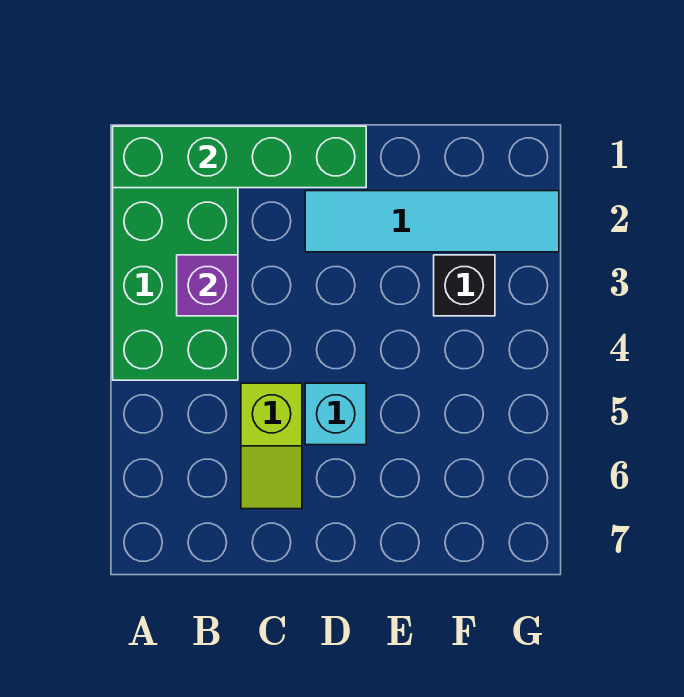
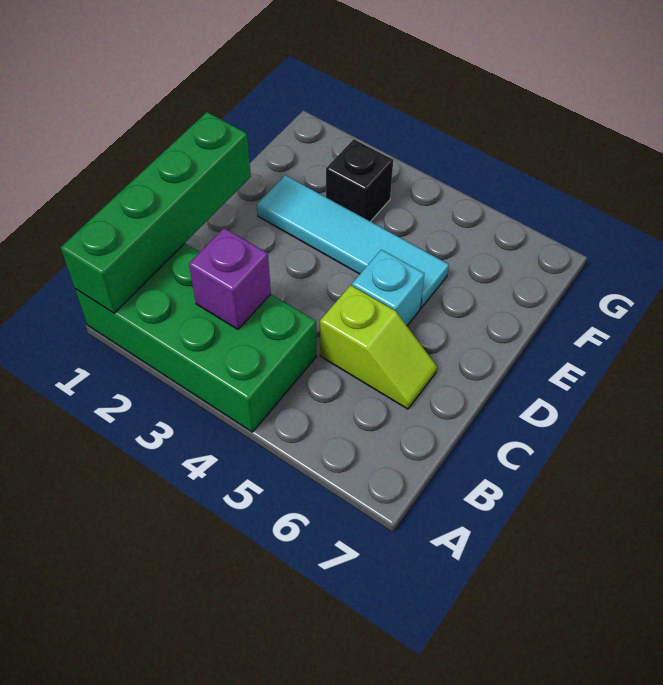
cyan 1x4 tile [305,191,559,252] -> cyan 1x4 tile turned to [257,175,449,309]

